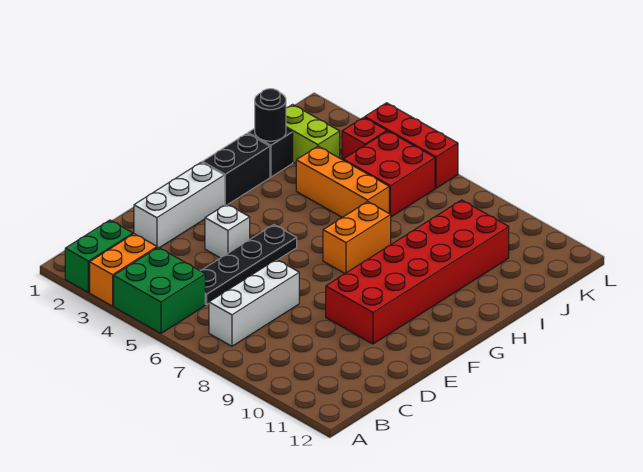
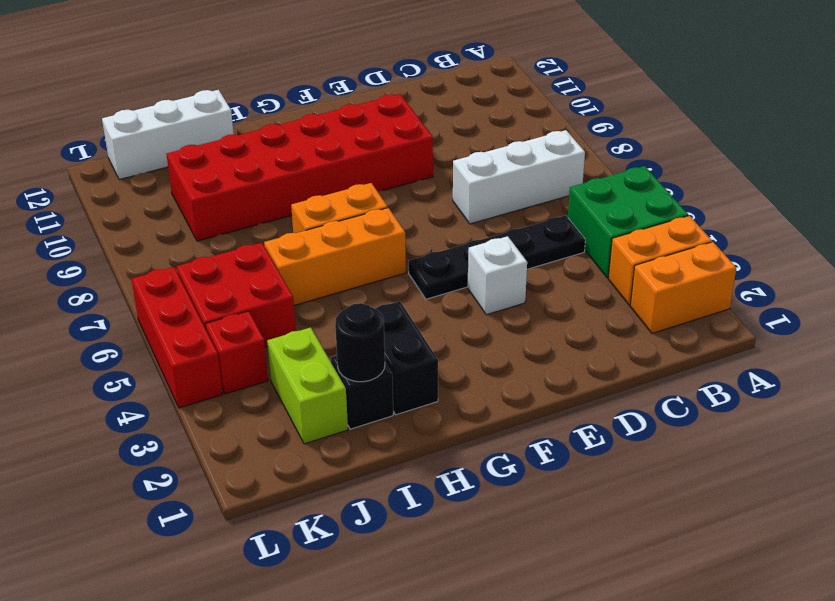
green 1x2 brick [65,220,133,292] -> orange 1x2 brick [630,242,736,333]
white 1x3 brick [134,162,224,248] -> white 1x3 brick moved to [102,90,234,180]
black 1x2 brick [202,134,270,205] -> black 1x2 brick turned to [375,301,438,415]
orange 1x3 brick [296,146,389,217] -> orange 1x3 brick turned to [264,208,406,305]

